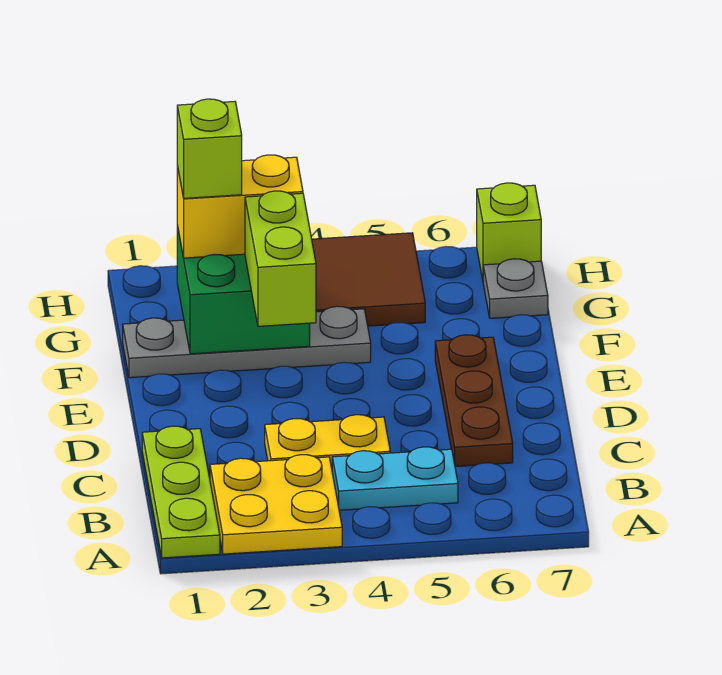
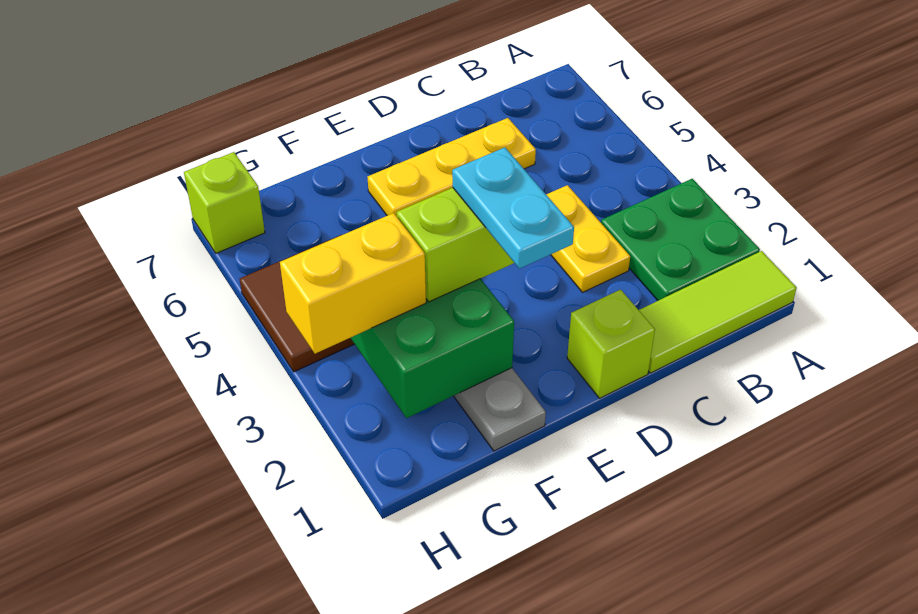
lime 1x3 plate [142,426,220,558] -> lime 1x3 tile [639,251,797,373]
yellow 2x2 plate [210,455,342,554] -> green 2x2 plate [601,179,760,300]
cyan 1x2 plate [332,447,458,510] -> cyan 1x2 plate moved to [452,148,574,269]
brown 1x3 plate [435,335,513,467] -> yellow 1x3 plate [368,118,536,216]
yellow 1x2 brick [177,155,303,258] -> yellow 1x2 brick turned to [280,213,426,354]
lime 1x1 brick [177,99,242,198] -> lime 1x1 brick moved to [567,290,655,398]
grey 1x1 plate [483,259,548,318] -> none

